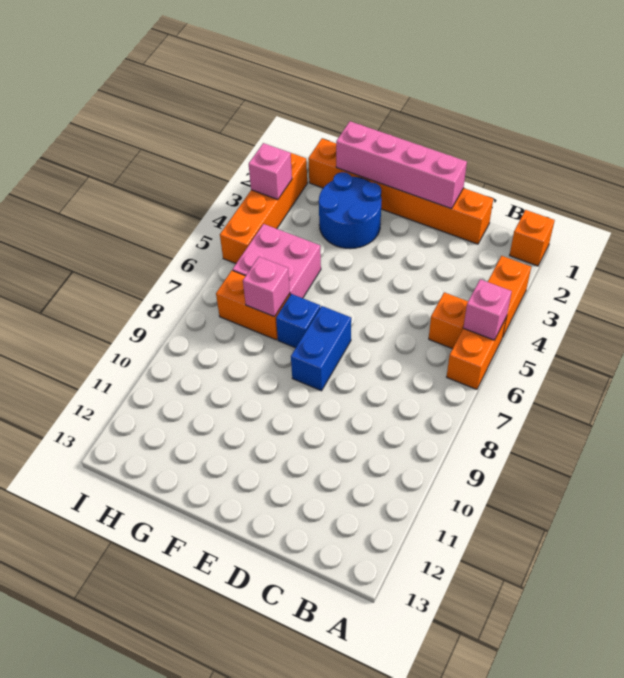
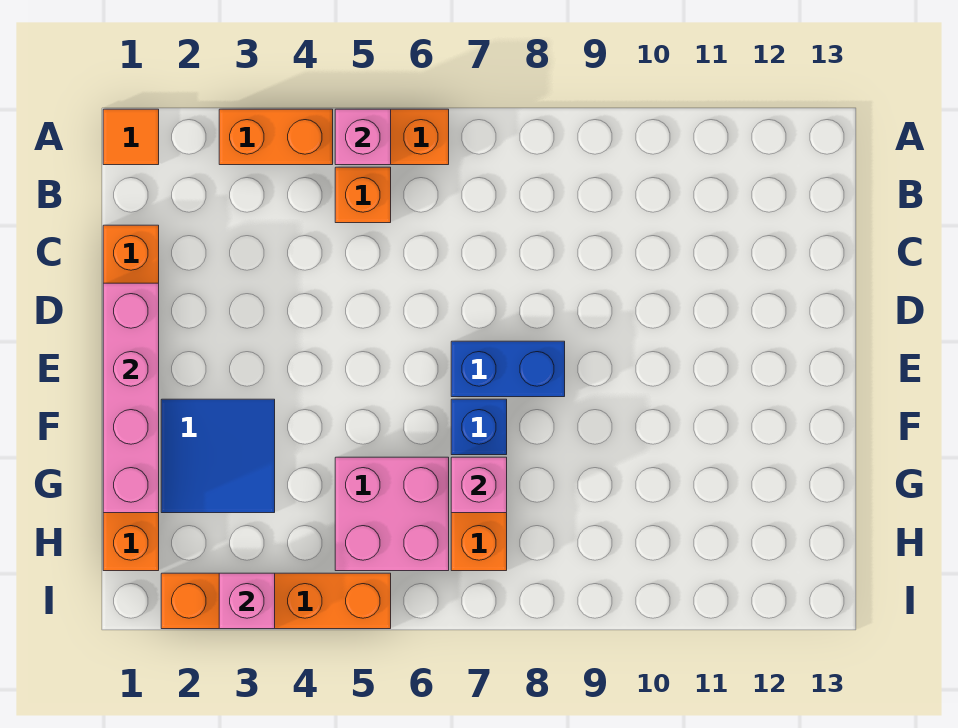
orange 1x1 brick [509,210,555,266] -> orange 1x1 tile [103,109,159,165]
blue 2x2 round brick [319,172,382,249] -> blue 2x2 tile [161,399,275,513]

